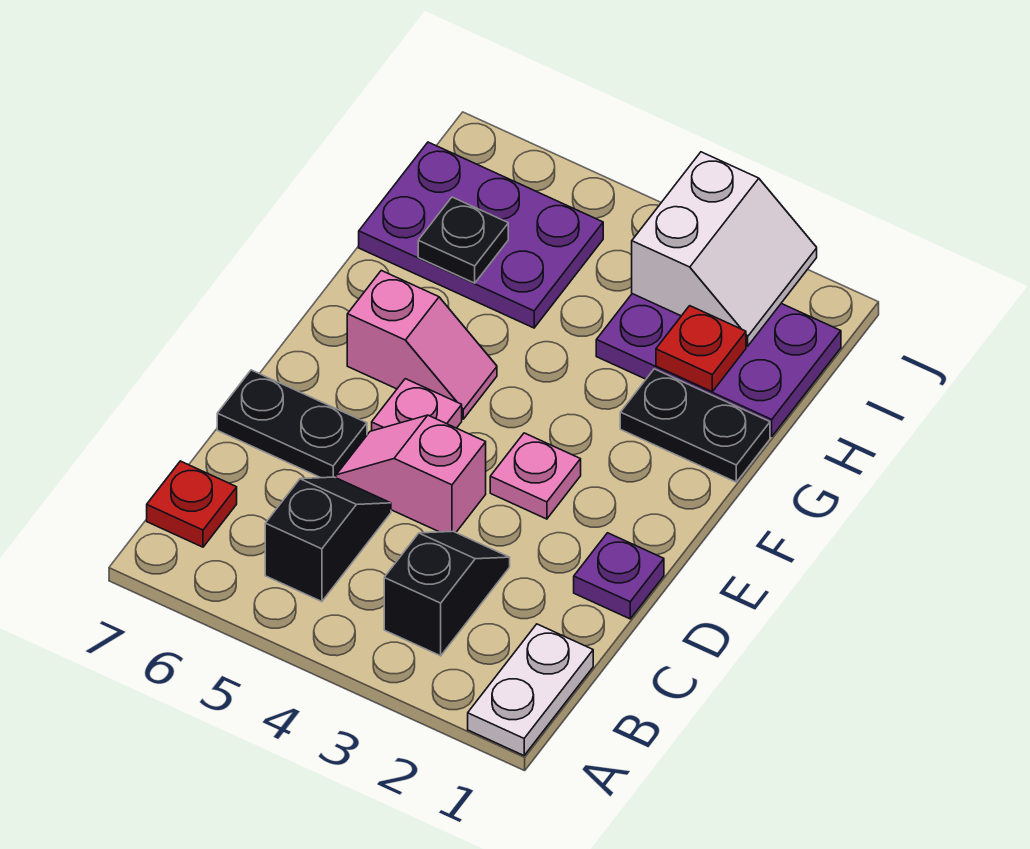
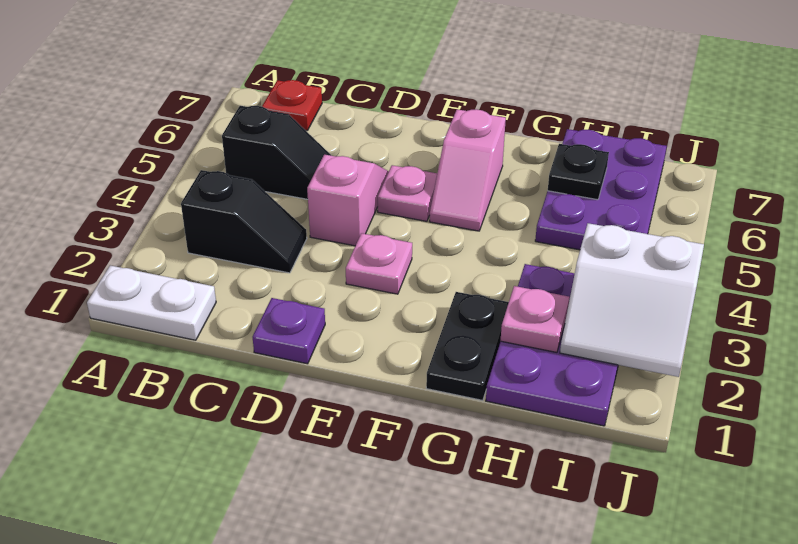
black 1x2 plate [217,370,367,478] -> none
red 1x1 plate [656,306,746,392] -> pink 1x1 plate [501,286,570,352]

